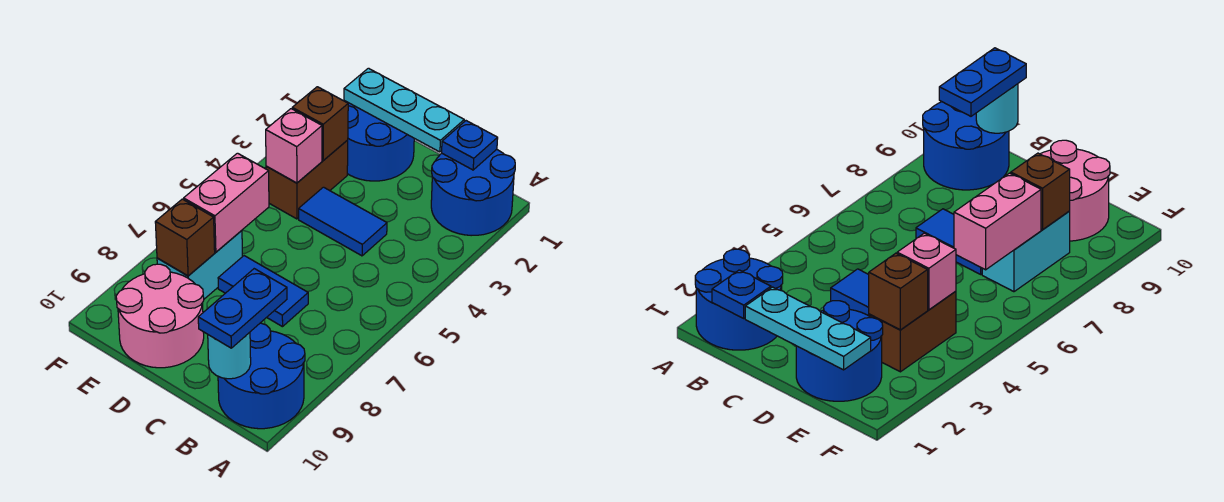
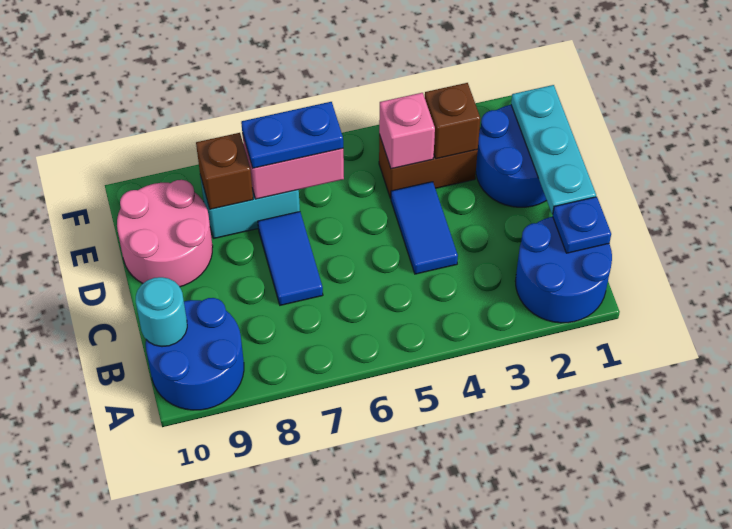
blue 1x2 plate [198,269,287,348] -> blue 1x2 plate moved to [241,102,343,168]

